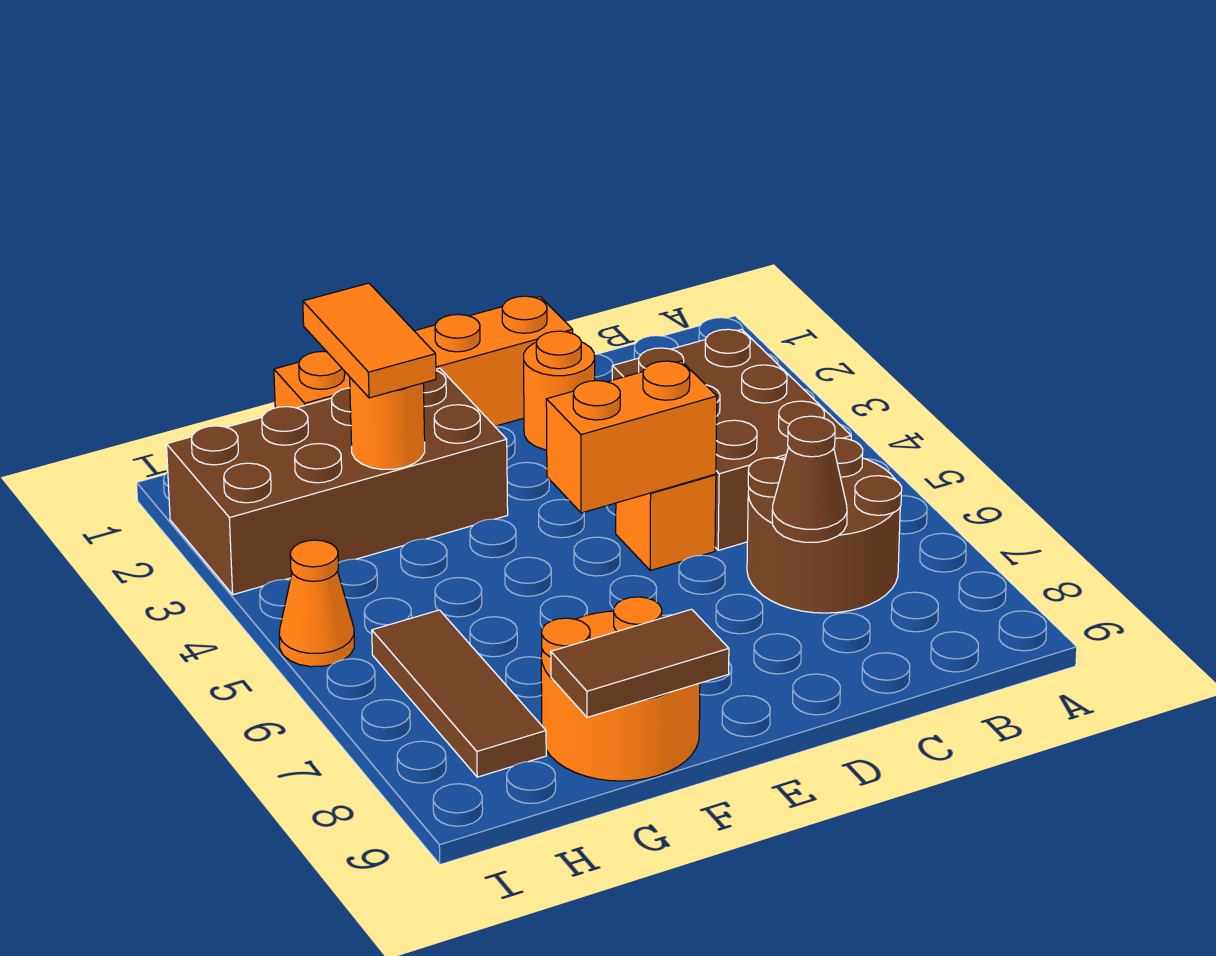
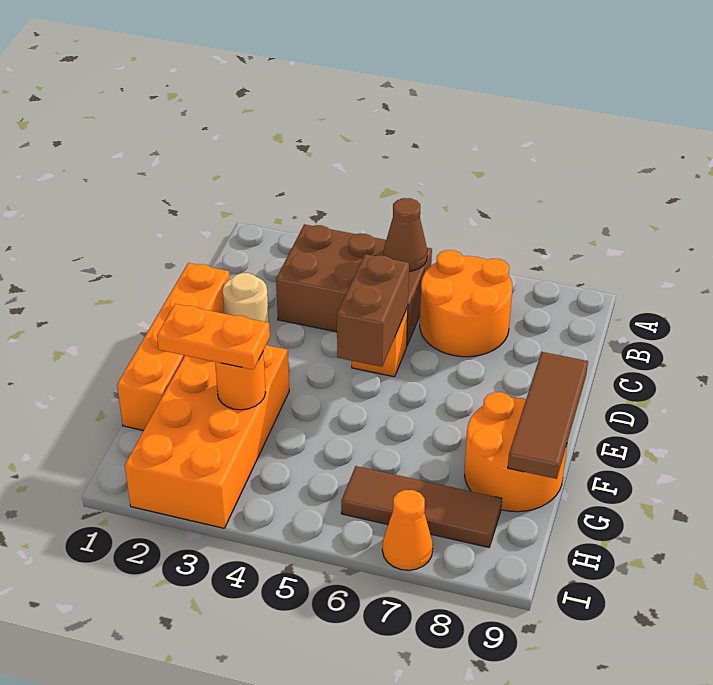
brown 2x2 round brick [747,438,902,613] -> orange 2x2 round brick [420,250,512,357]
brown 1x1 cone [772,416,847,542] -> brown 1x1 cone moved to [384,198,427,271]
orange 1x1 round brick [524,331,595,450] -> tan 1x1 round brick [223,273,269,323]
orange 1x2 brick [546,361,717,513] -> brown 1x2 brick [337,254,409,367]
brown 2x4 brick [167,368,508,595] -> orange 2x4 brick [125,345,289,528]
brown 1x2 tile [551,609,729,717] -> brown 1x3 tile [508,352,588,479]
orange 1x2 tile [303,283,436,398] -> orange 1x2 plate [157,304,270,370]
orange 1x1 cone [279,540,354,667] -> orange 1x1 cone moved to [382,490,433,570]

